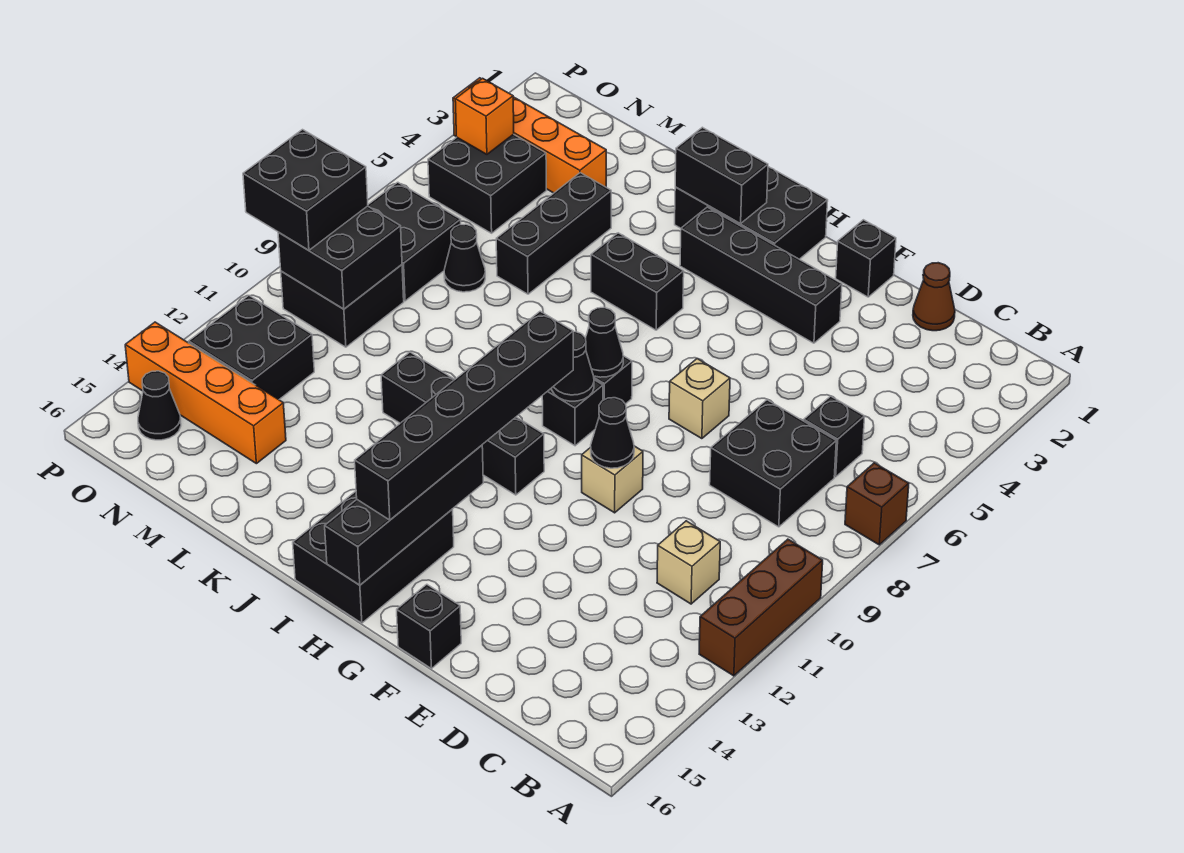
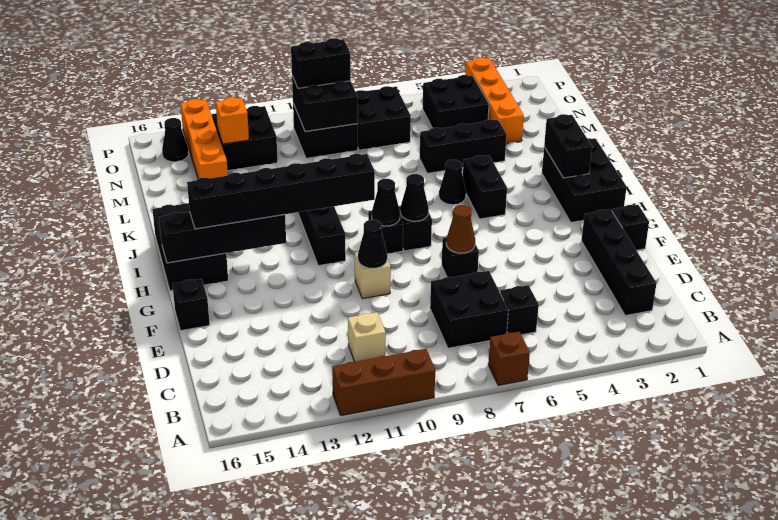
brown 1x1 cone [913,263,955,331] -> brown 1x1 cone moved to [446,205,475,253]
black 1x4 brick [680,207,842,343] -> black 1x4 brick moved to [581,209,657,316]
tan 1x1 brick [669,359,730,439] -> black 1x1 brick [442,237,479,277]
black 2x3 brick [293,491,454,623] -> black 2x3 brick turned to [152,203,228,291]
black 1x1 cone [444,224,485,292] -> black 1x1 cone moved to [439,160,466,205]
orange 1x1 brick [455,78,514,154] -> orange 1x1 brick moved to [216,97,249,144]
black 2x2 brick [243,130,368,250] -> black 1x2 brick [291,38,351,88]

